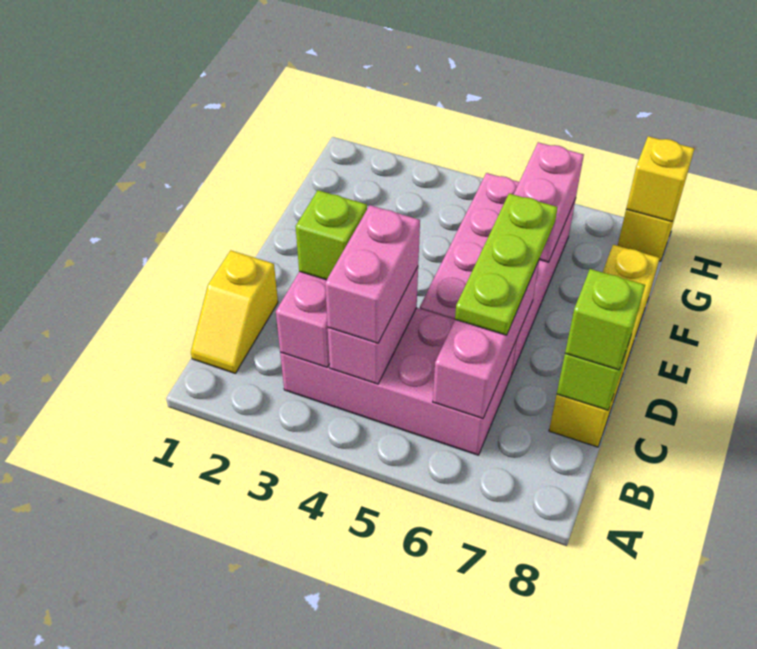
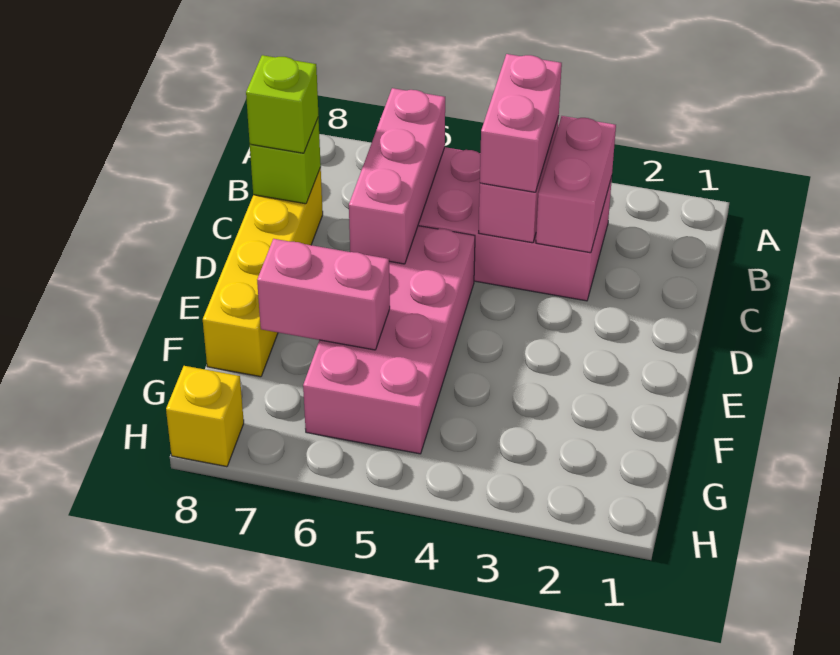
yellow 1x2 slope [191,251,278,373] -> none
lime 1x1 brick [296,190,367,280] -> none
lime 1x3 plate [455,193,558,335] -> none
pink 1x2 brick [514,142,584,262] -> pink 1x2 brick turned to [257,239,390,350]
yellow 1x1 brick [626,136,694,222] -> none

